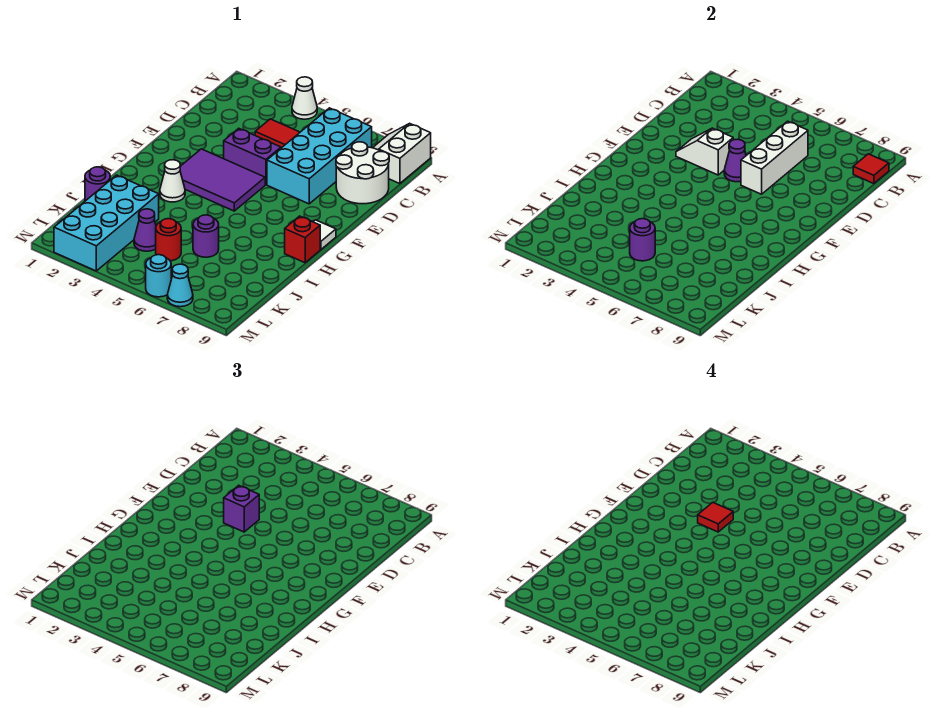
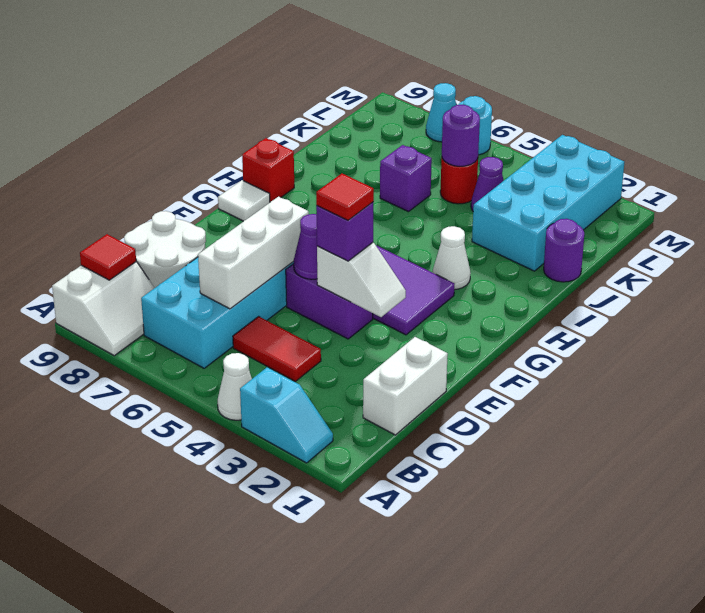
none -> cyan 1x2 slope [240,367,333,463]
none -> white 1x2 brick [363,337,448,435]
purple 1x1 round brick [193,215,219,257] -> purple 1x1 brick [380,145,432,212]

